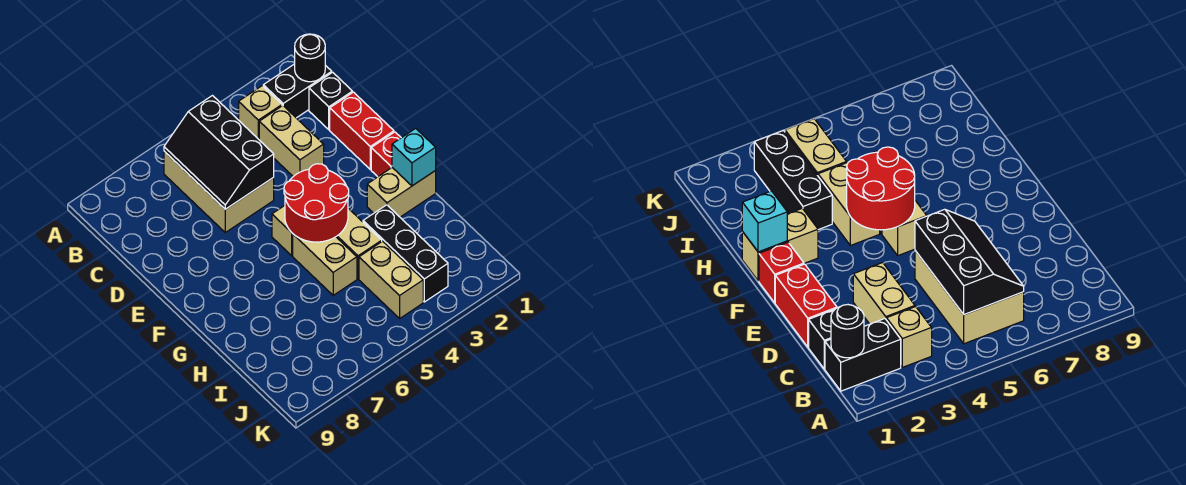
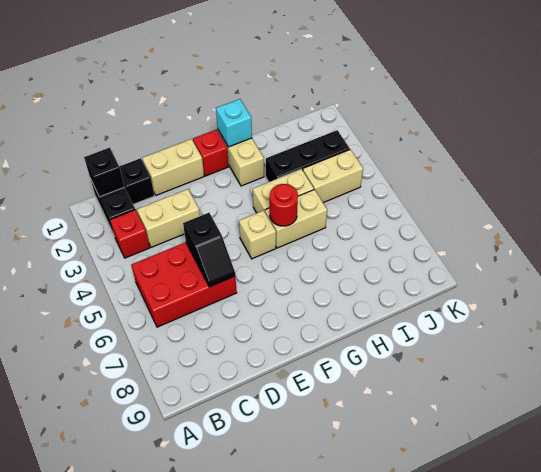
black 1x1 round brick [295,34,325,82] -> black 1x1 brick [84,148,124,197]
tan 1x1 brick [239,86,282,139] -> red 1x1 brick [110,210,150,258]
tan 2x3 brick [164,151,274,232] -> red 2x3 brick [131,242,237,327]
black 2x3 slope [164,96,274,209] -> black 1x2 slope [183,213,235,287]
red 1x2 brick [330,92,394,169] -> tan 1x2 brick [142,139,204,195]
red 2x2 round brick [284,164,349,242] -> red 1x1 round brick [270,184,298,226]

